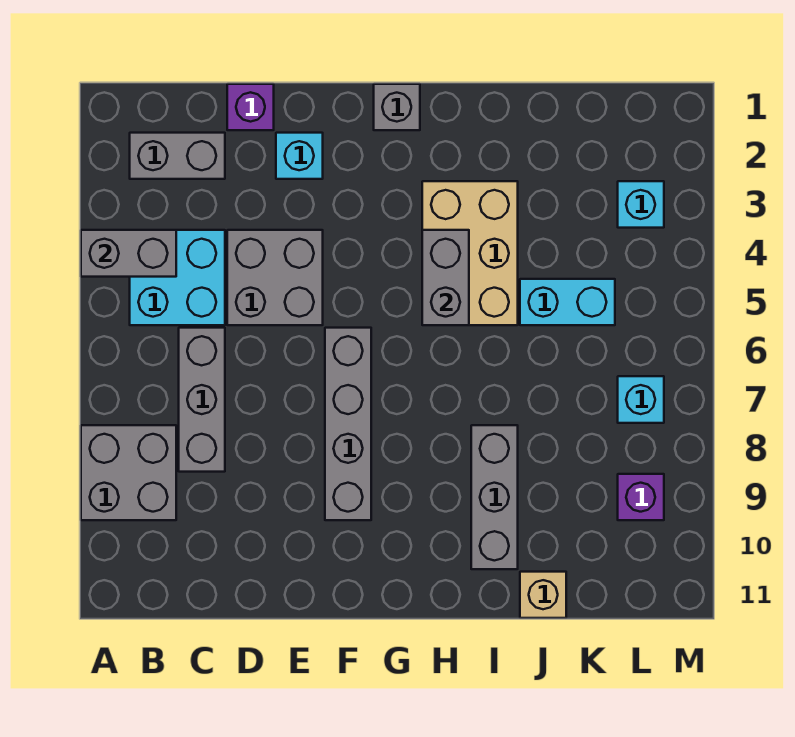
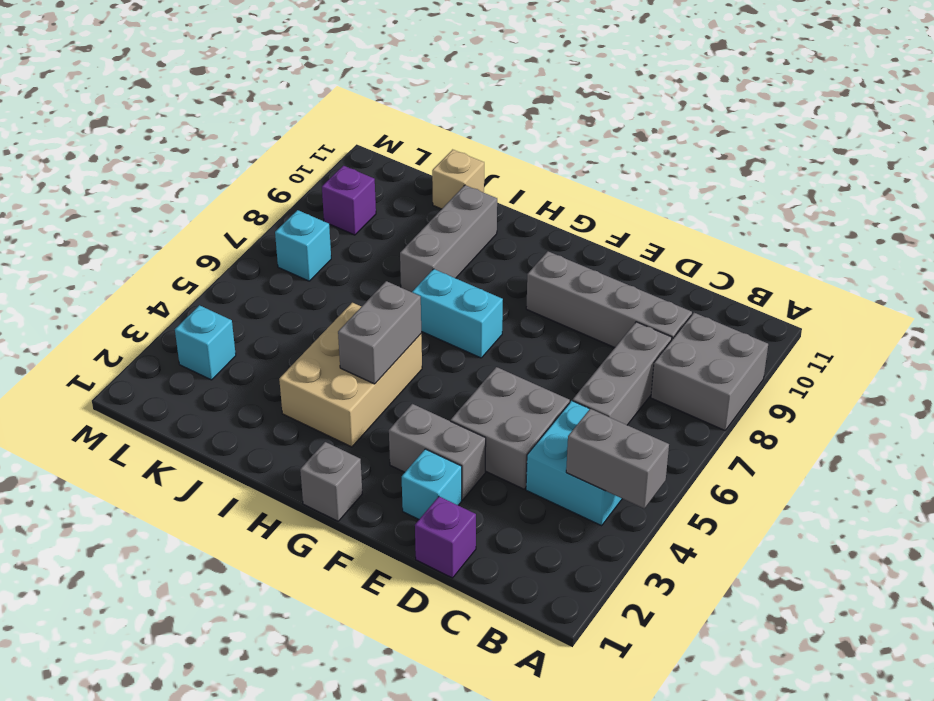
grey 1x2 brick [130,133,225,179] -> grey 1x2 brick moved to [389,404,486,500]
grey 1x4 brick [325,328,371,520] -> grey 1x4 brick turned to [526,251,692,348]
cyan 1x2 brick [520,279,615,325] -> cyan 1x2 brick moved to [412,269,503,358]

